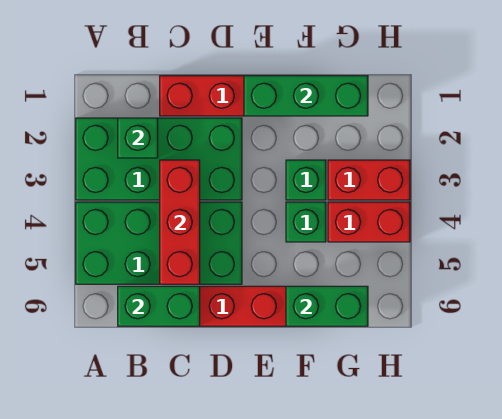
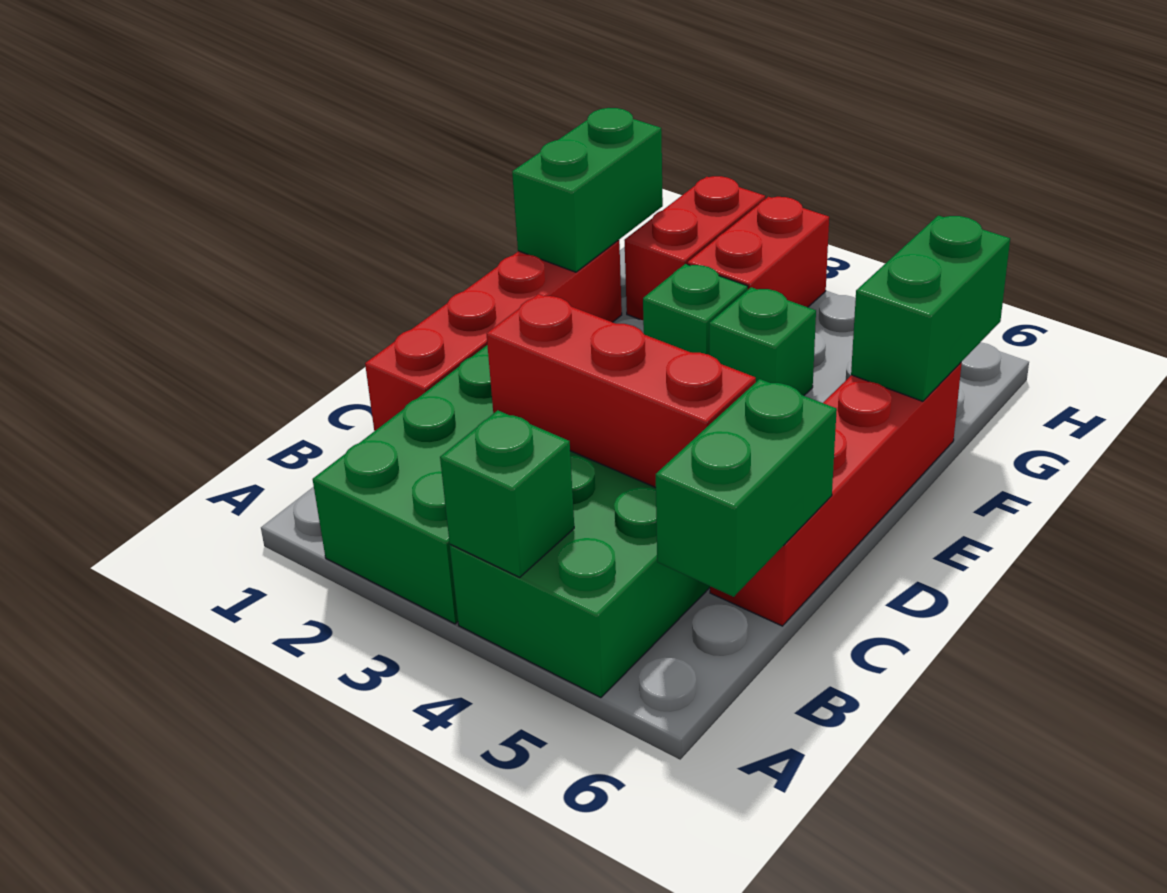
green 1x1 brick [118,118,158,158] -> green 1x1 brick moved to [440,410,574,577]
green 1x3 brick [244,76,368,116] -> green 1x2 brick [512,108,663,272]
red 1x2 brick [328,202,410,242] -> red 1x2 brick moved to [624,176,765,320]

